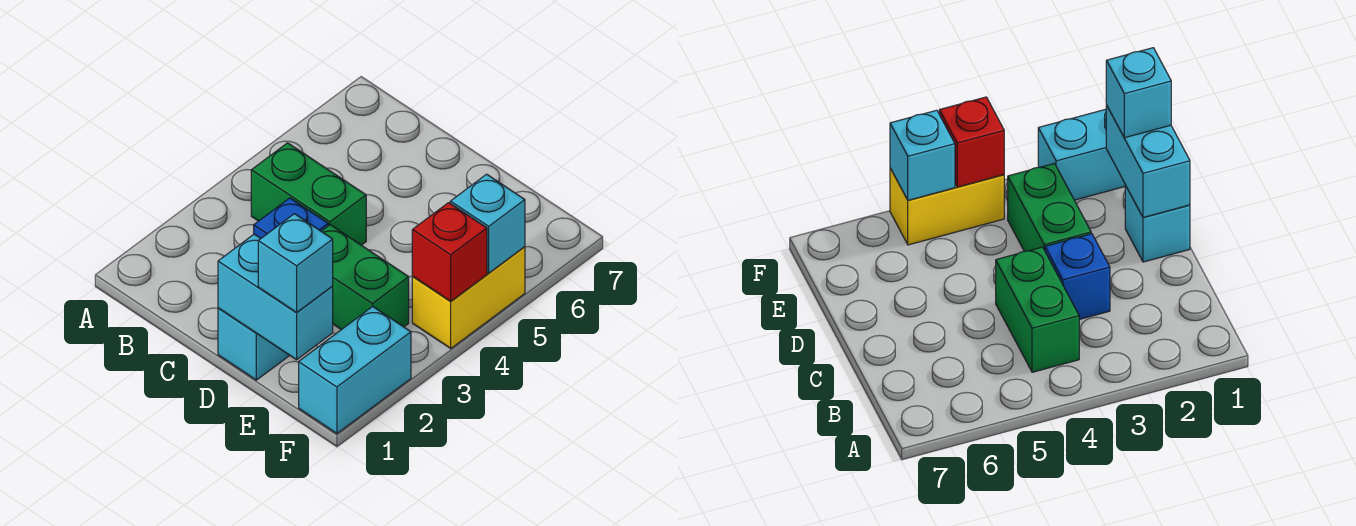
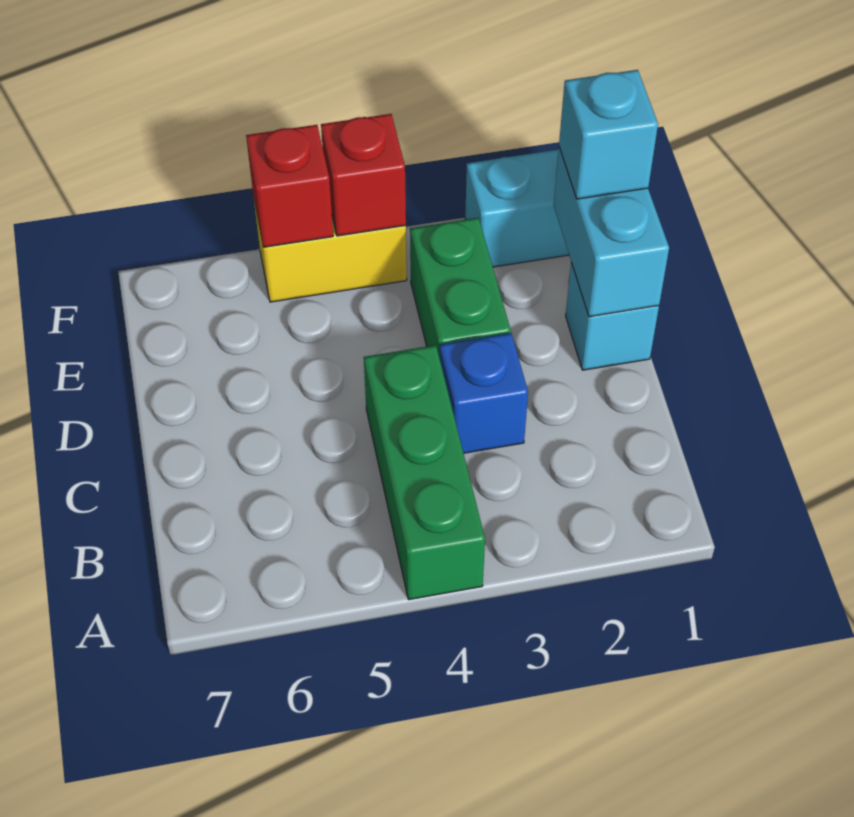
green 1x2 brick [251,143,366,245] -> green 1x3 brick [364,345,485,600]
cyan 1x1 brick [450,174,525,273] -> red 1x1 brick [246,125,333,247]

